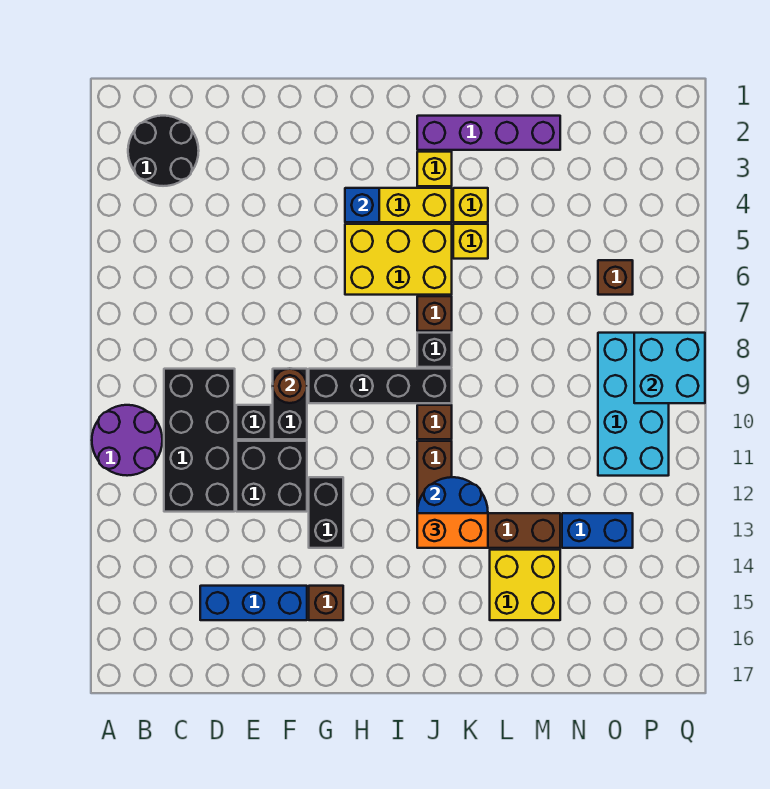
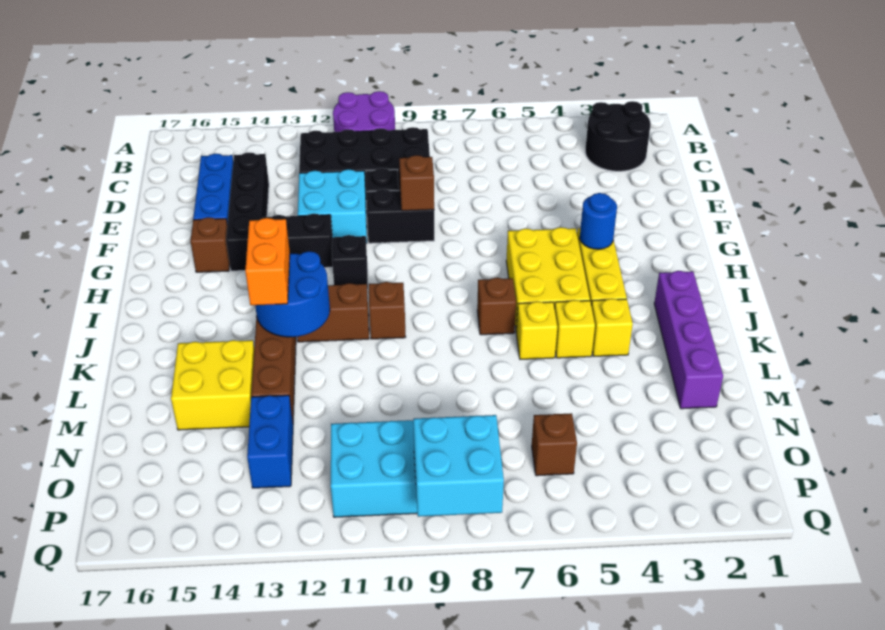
black 2x2 brick [236,441,307,512] -> cyan 2x2 brick [298,169,367,243]
brown 1x1 round brick [273,369,307,403] -> brown 1x1 brick [399,155,434,211]
black 1x4 brick [309,369,452,403] -> black 1x4 brick moved to [226,152,269,271]
blue 1x1 brick [345,188,379,222] -> blue 1x1 round brick [580,193,617,249]
yellow 1x1 brick [417,152,452,186] -> yellow 1x1 brick moved to [516,301,557,359]
black 1x1 brick [417,333,452,367] -> black 1x1 brick moved to [332,235,368,289]

